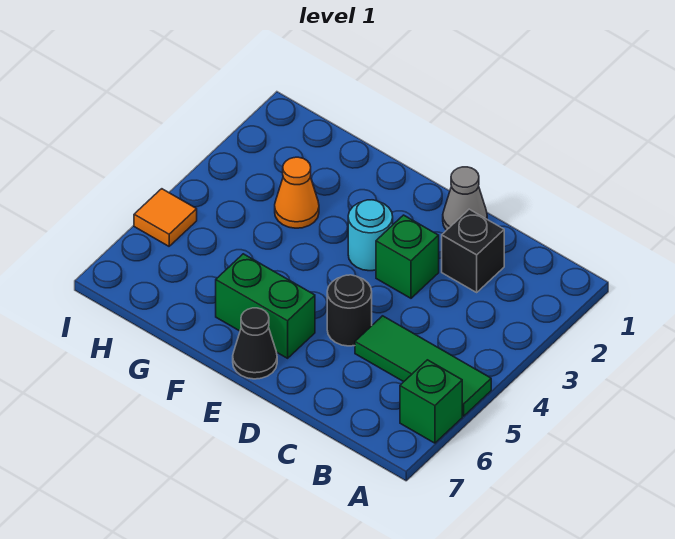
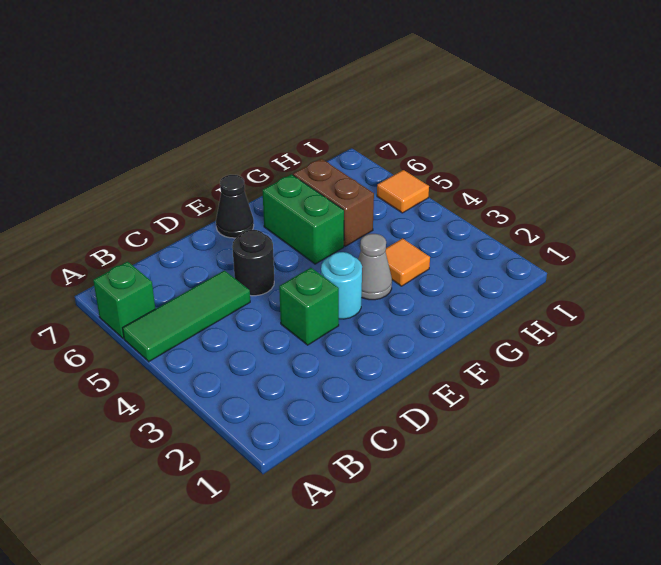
black 1x1 brick [442,209,504,292] -> none
grey 1x1 cone [443,167,487,230] -> grey 1x1 cone moved to [358,234,392,300]
green 1x2 brick [216,254,315,358] -> green 1x2 brick turned to [262,174,344,264]
orange 1x1 cone [275,157,319,228] -> orange 1x1 tile [386,238,430,286]
none -> brown 1x2 brick [293,159,374,246]

